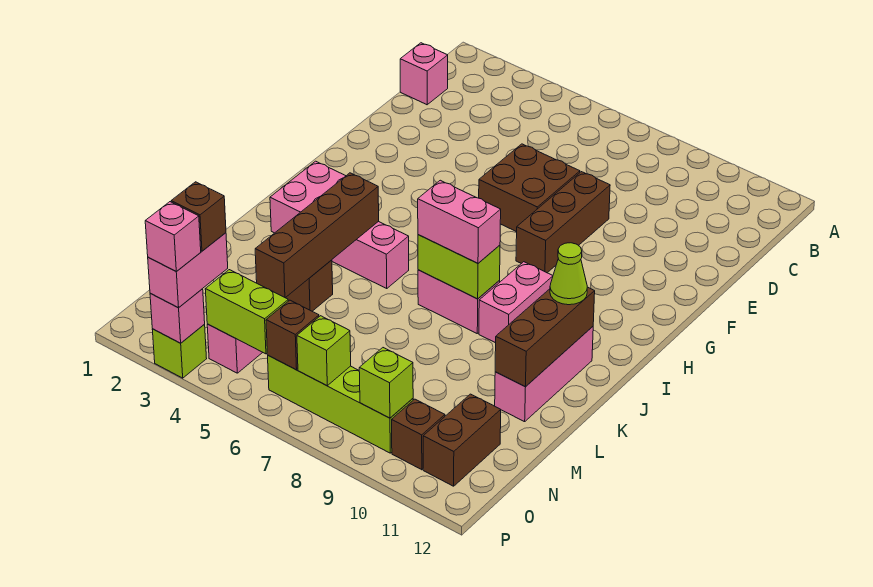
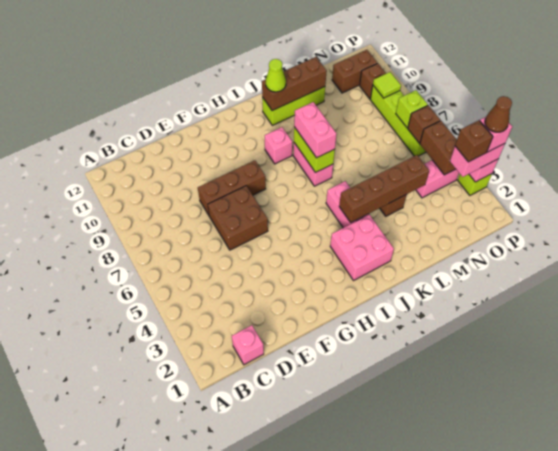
pink 1x2 brick [479,262,553,343] -> pink 1x1 brick [265,127,292,164]
pink 1x3 brick [495,327,593,422] -> lime 1x3 brick [262,87,325,125]
lime 1x2 brick [205,270,288,354] -> brown 1x2 brick [420,121,457,175]
lime 1x1 brick [359,348,413,418] -> lime 1x1 tile [373,72,401,98]
none -> brown 1x1 cone [485,96,512,132]

